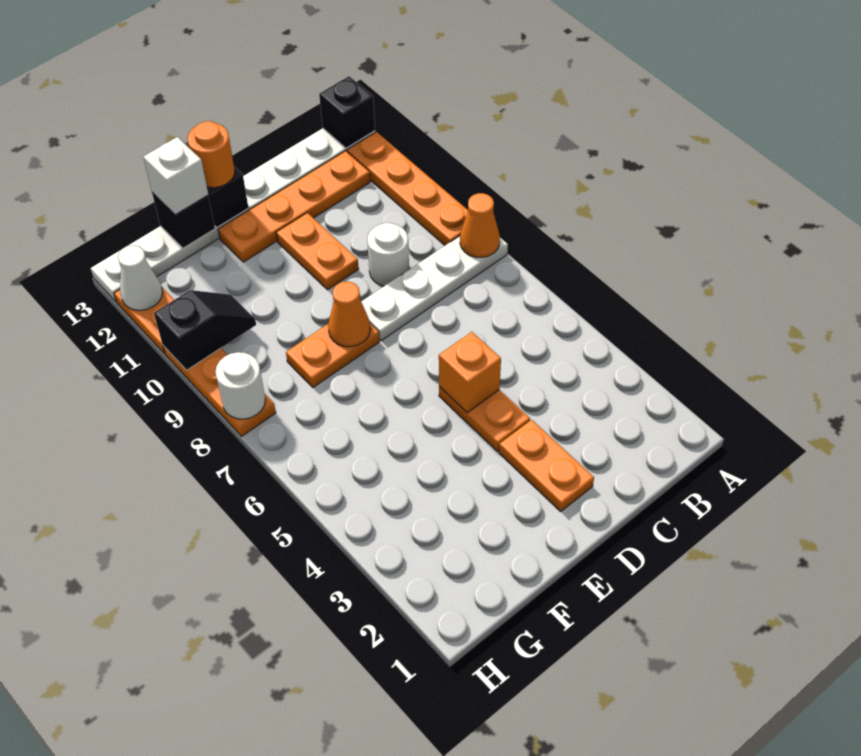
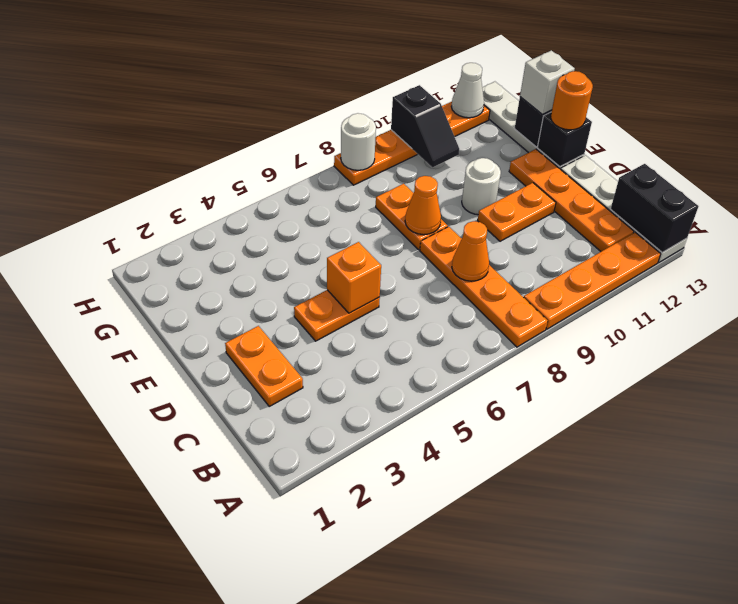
white 1x4 plate [361,236,508,341] -> orange 1x4 plate [420,227,548,347]
orange 1x1 cone [460,193,500,258] -> orange 1x1 cone moved to [452,221,489,281]
black 1x1 brick [319,76,375,148] -> black 1x2 brick [611,164,698,252]
white 1x1 round brick [367,223,409,286] -> white 1x1 round brick moved to [462,158,501,215]
orange 1x2 plate [499,420,594,511] -> orange 1x2 plate turned to [225,326,303,406]

